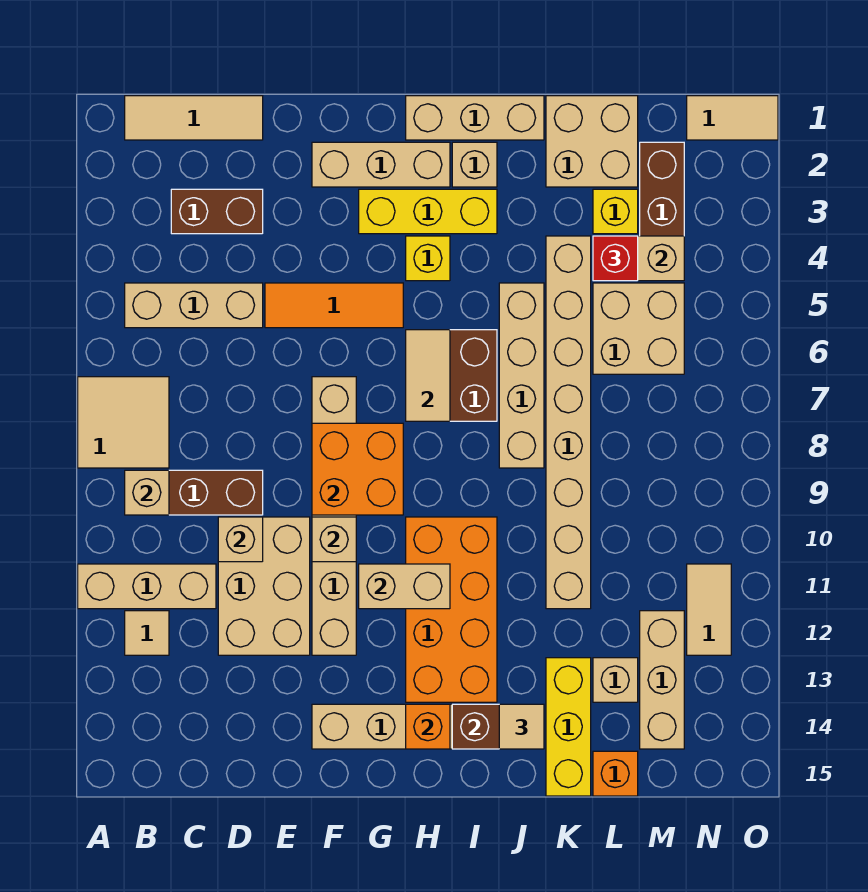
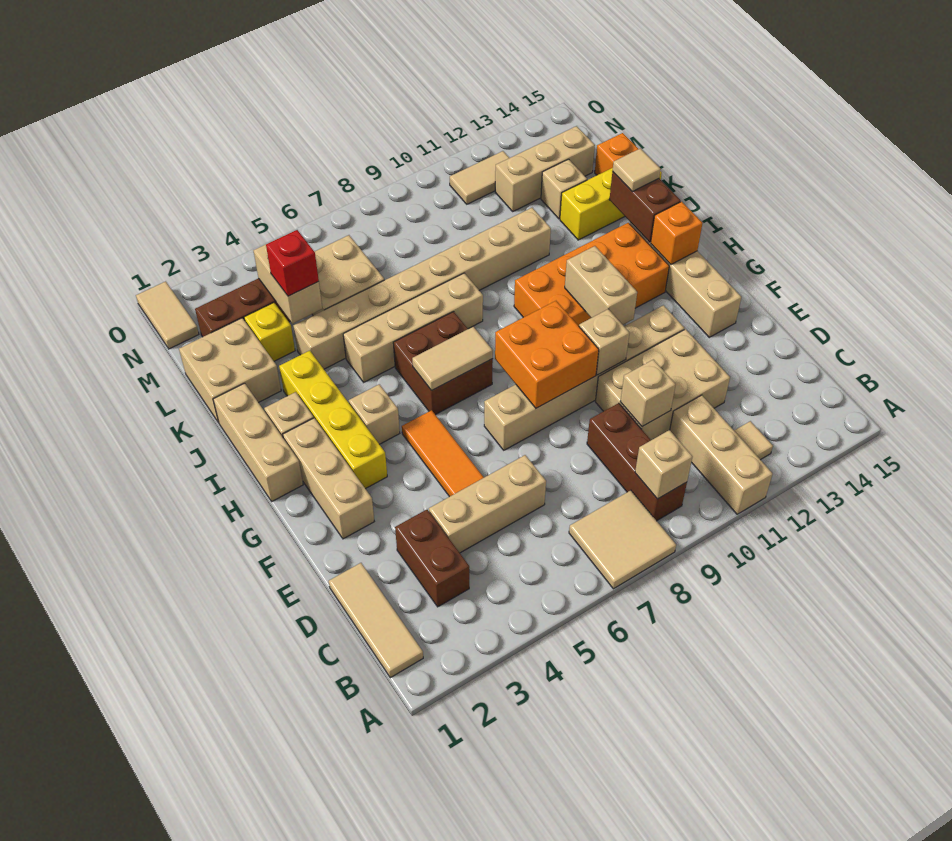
tan 1x3 brick [125,283,263,328] -> tan 1x3 brick turned to [429,455,546,553]
yellow 1x3 brick [359,189,497,234] -> yellow 1x4 brick [279,351,387,489]
yellow 1x1 brick [406,236,450,281] -> tan 1x1 brick [349,384,400,444]

